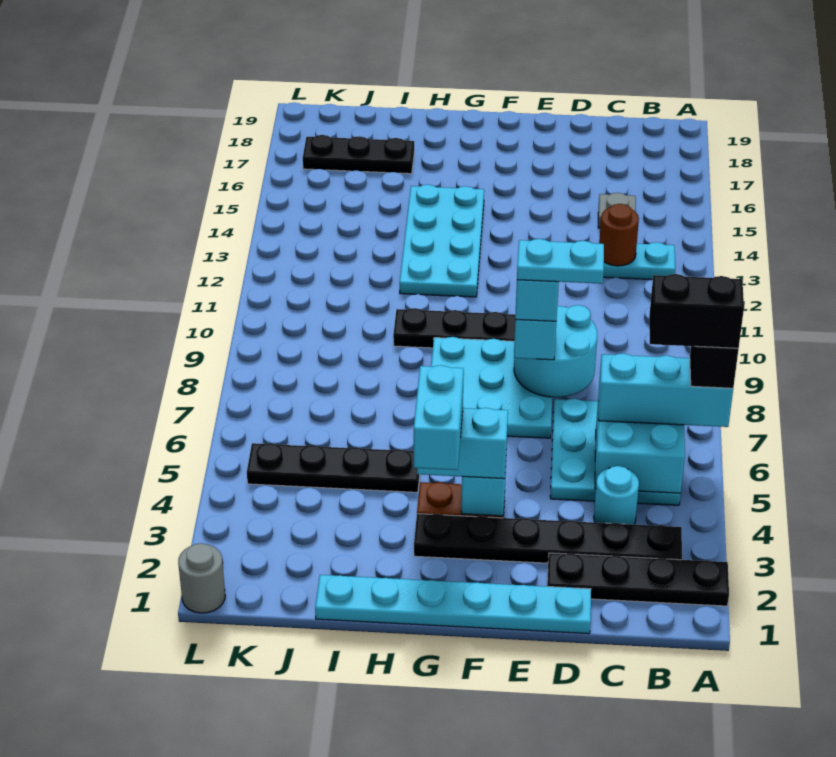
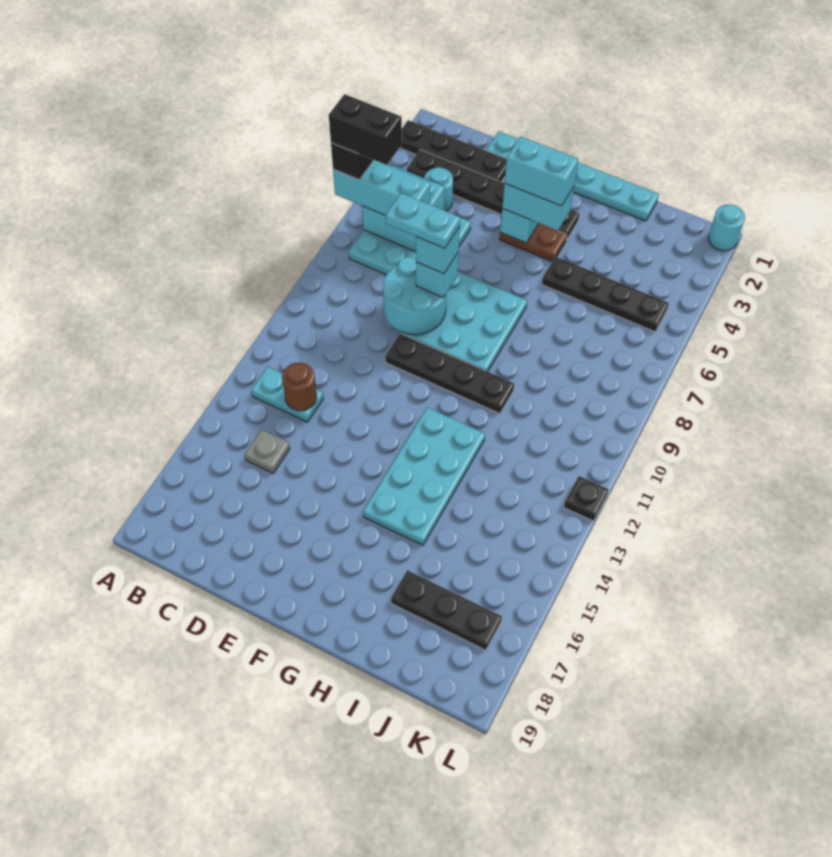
cyan 1x2 brick [414,365,464,470] -> cyan 1x2 brick turned to [505,136,578,206]
grey 1x1 round brick [178,543,225,613] -> cyan 1x1 round brick [708,204,745,251]
none -> black 1x1 plate [564,476,609,521]

